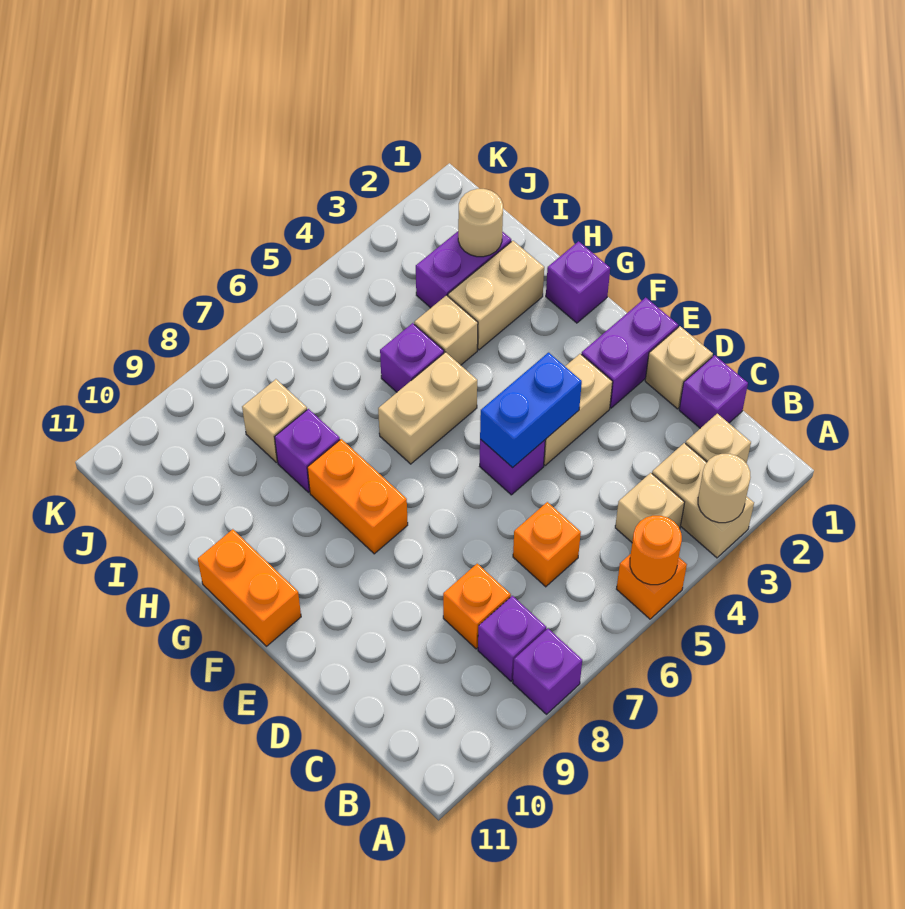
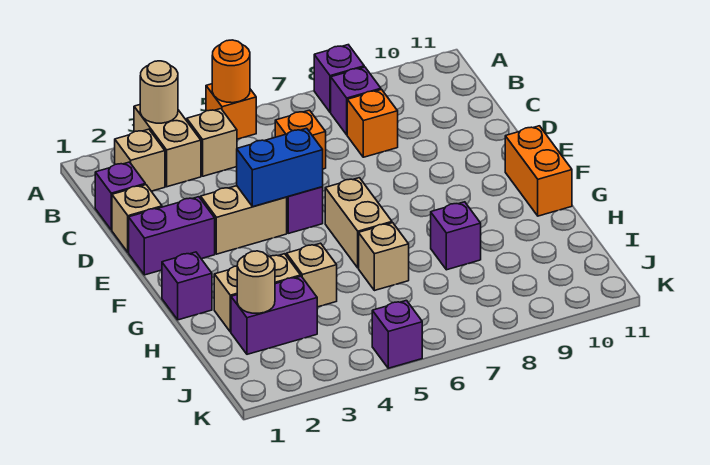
orange 1x2 brick [307,439,408,554] -> none
tan 1x2 brick [378,352,477,464] -> tan 1x2 brick turned to [325,178,392,268]
purple 1x1 brick [380,323,444,392] -> purple 1x1 brick moved to [372,301,422,368]
tan 1x1 brick [242,379,307,462] -> tan 1x1 brick moved to [359,223,409,291]

